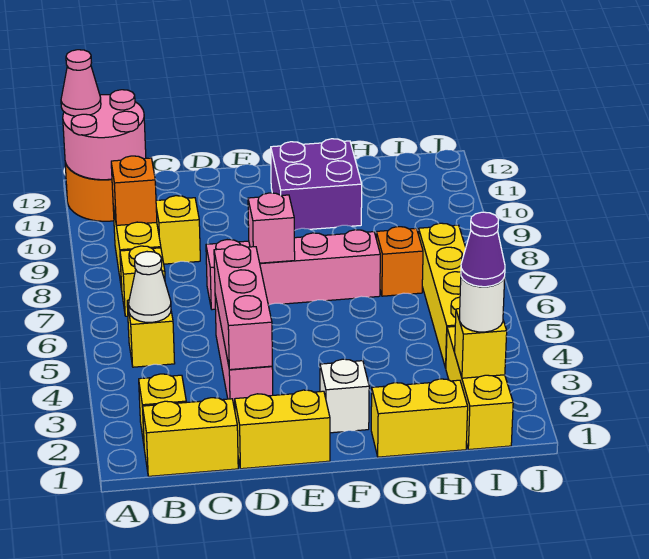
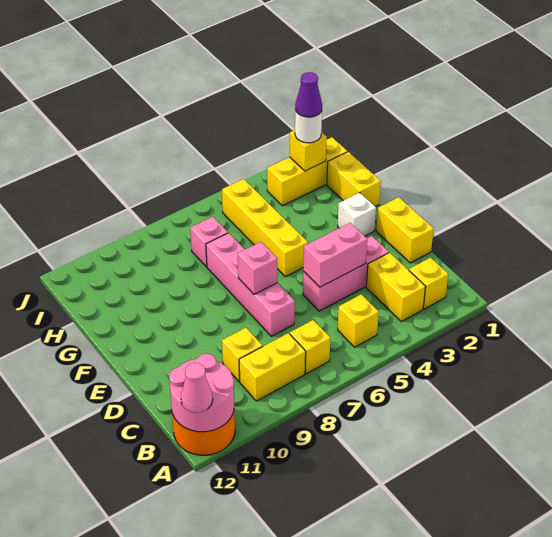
yellow 1x2 brick [143,398,238,476] -> yellow 1x2 brick moved to [366,253,426,322]
white 1x1 cone [129,252,171,322] -> none
orange 1x1 brick [111,156,157,225] -> none
pink 1x3 brick [214,245,272,370] -> pink 1x2 brick [303,223,367,287]
purple 2x2 brick [271,139,362,231] -> none
orange 1x1 brick [376,227,423,296] -> pink 1x1 brick [190,217,228,267]
yellow 1x4 brick [418,223,466,368] -> yellow 1x4 brick turned to [222,179,308,277]

